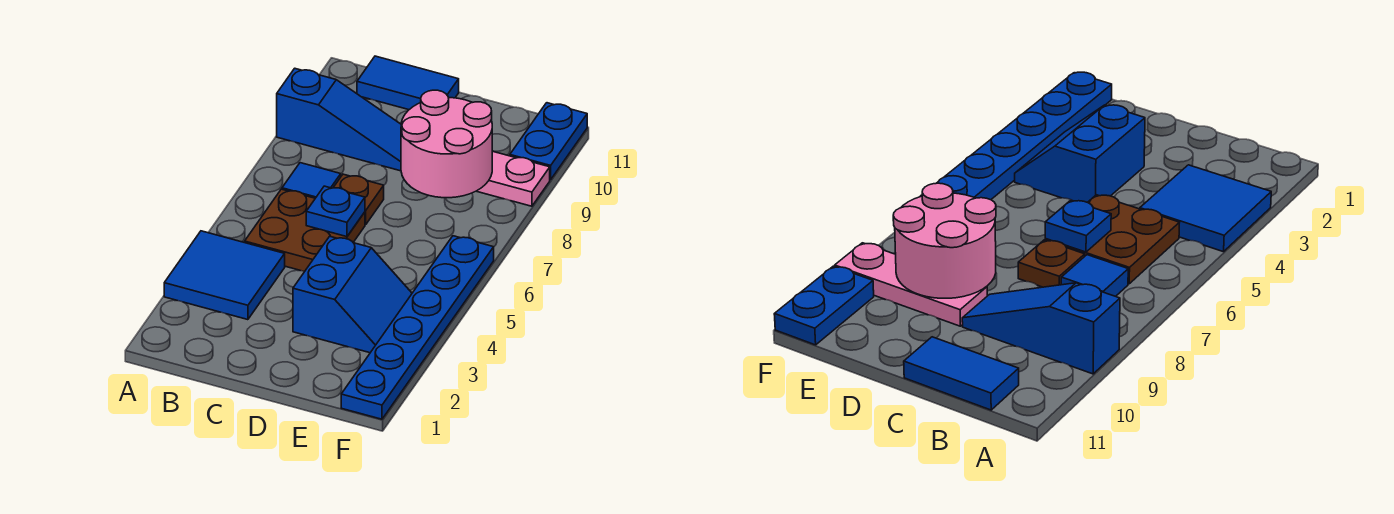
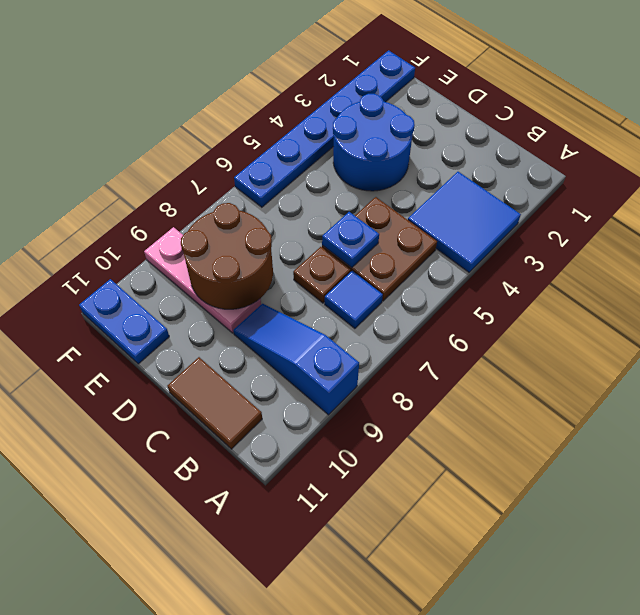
blue 1x2 tile [357,56,459,110] -> brown 1x2 tile [167,357,262,449]
blue 2x2 slope [293,236,412,353] -> blue 2x2 round brick [333,94,415,191]
pink 2x2 round brick [401,90,492,198] -> brown 2x2 round brick [181,203,273,309]
blue 1x2 plate [510,103,587,180] -> blue 1x2 plate turned to [79,279,169,364]

